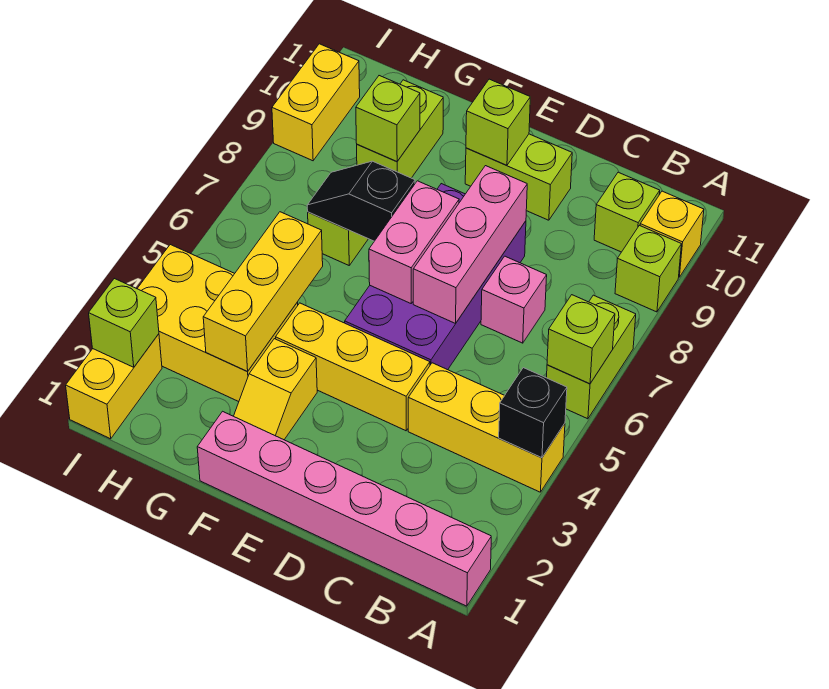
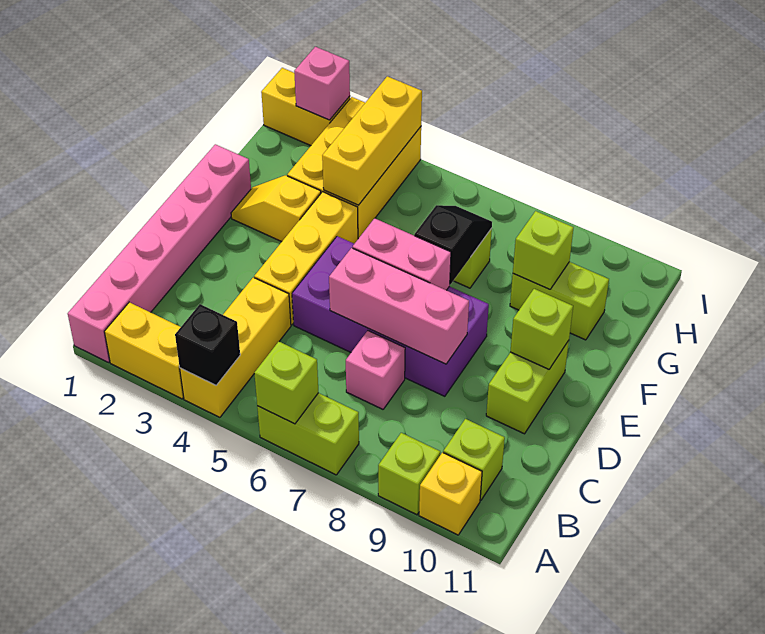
yellow 1x3 brick [203,212,323,372] -> yellow 1x3 brick turned to [322,76,422,205]
lime 1x1 brick [89,278,159,367] -> pink 1x1 brick [294,47,350,120]
yellow 1x2 brick [272,44,360,161] -> yellow 1x2 brick moved to [104,302,184,399]

